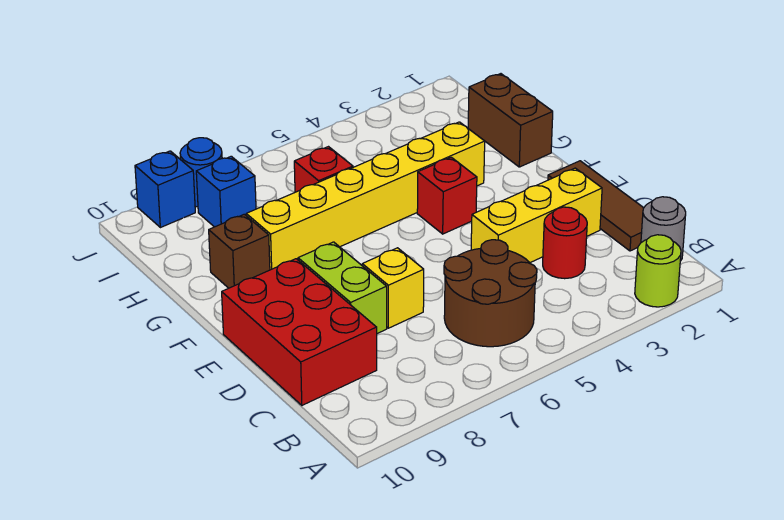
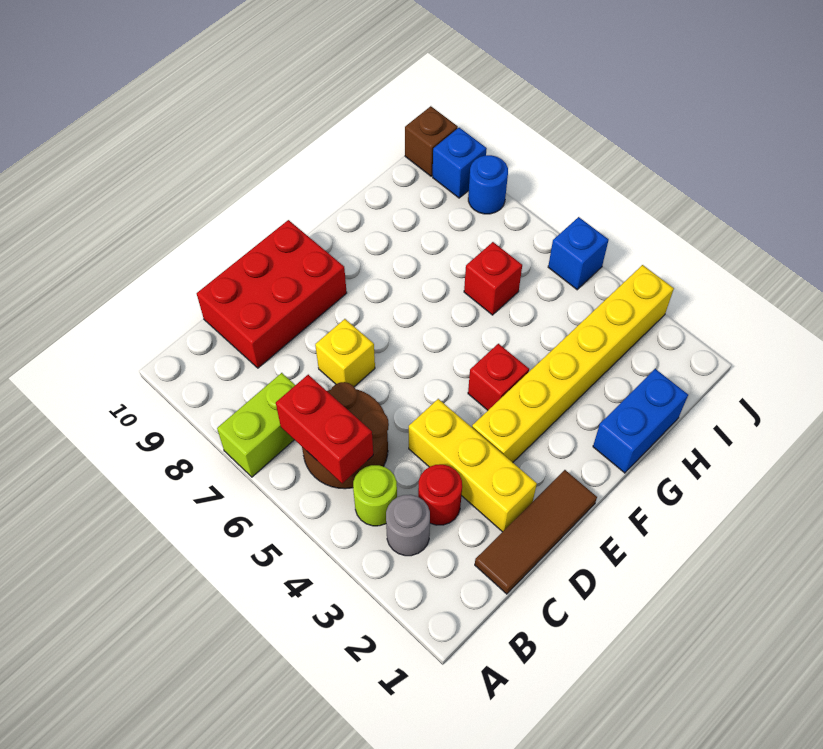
lime 1x1 round brick [635,235,681,307] -> lime 1x1 round brick moved to [353,465,397,526]
grey 1x1 round brick [641,197,686,261] -> grey 1x1 round brick moved to [386,495,430,556]
none -> red 1x2 brick [276,375,373,484]
lime 1x2 brick [298,242,387,334] -> lime 1x2 brick moved to [217,373,295,477]
brown 1x2 brick [468,74,553,167] -> blue 1x2 brick [593,369,688,473]
yellow 1x6 brick [246,122,485,270] -> yellow 1x6 brick turned to [472,265,674,462]
brown 1x1 brick [209,214,270,288] -> brown 1x1 brick moved to [405,106,458,176]
blue 1x1 brick [196,156,256,227] -> blue 1x1 brick moved to [548,217,609,290]

